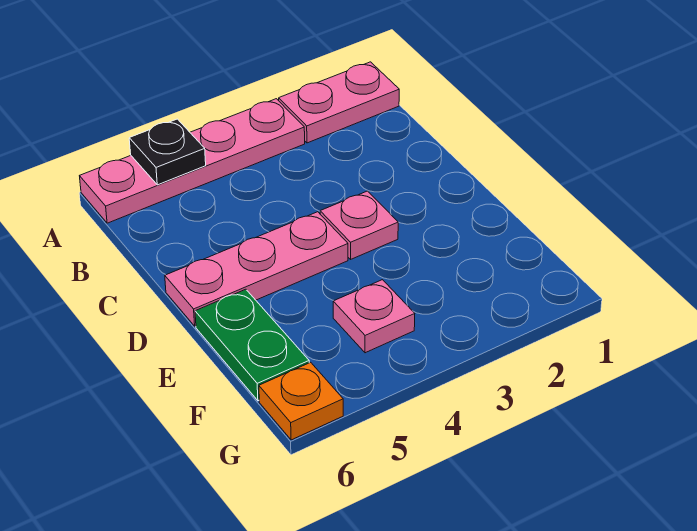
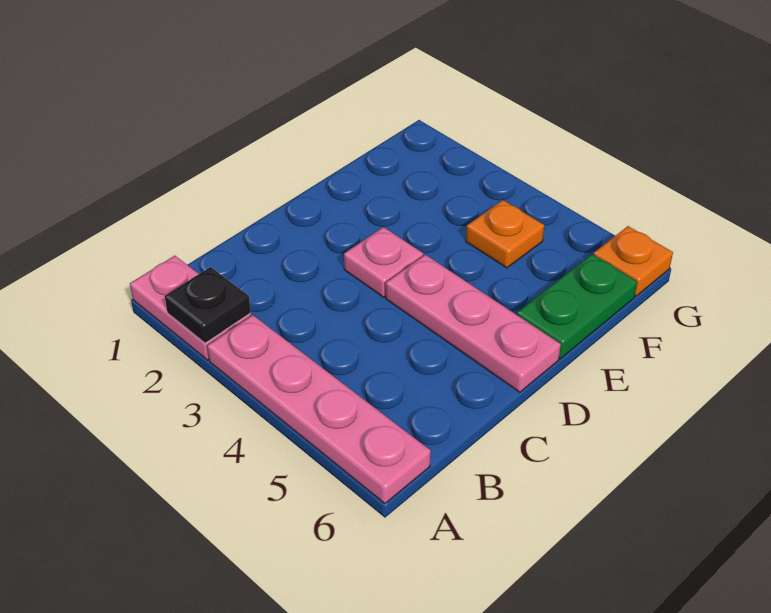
black 1x1 plate [129,119,206,185] -> black 1x1 plate moved to [165,267,251,343]
pink 1x1 plate [333,280,415,353] -> orange 1x1 plate [466,200,544,268]

